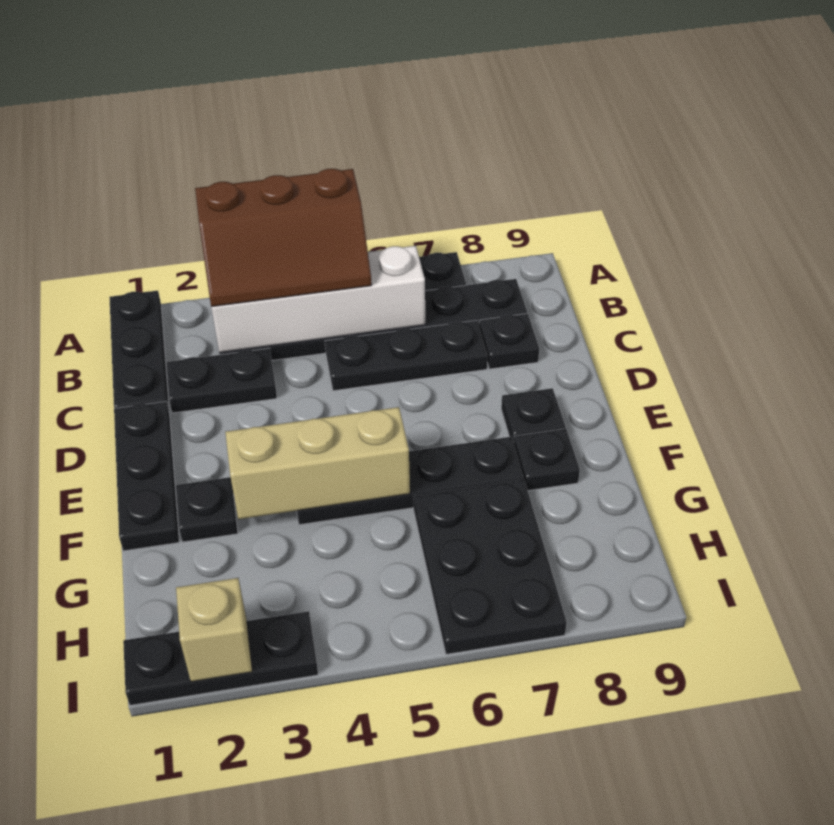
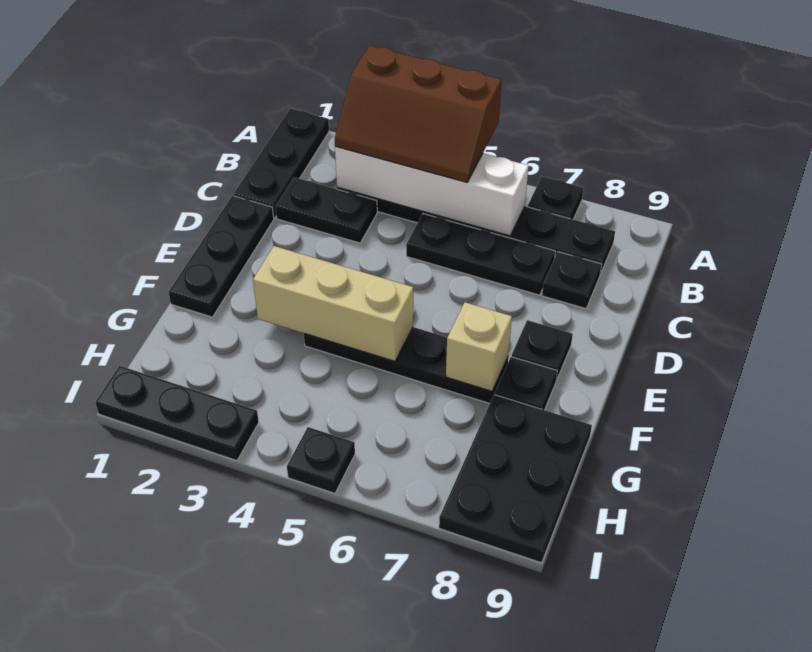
black 1x1 plate [176,477,238,542] -> black 1x1 plate moved to [287,427,355,493]
black 2x3 plate [413,480,567,654] -> black 2x3 plate moved to [439,395,592,563]
tan 1x1 brick [176,578,252,682] -> tan 1x1 brick moved to [446,302,512,391]

